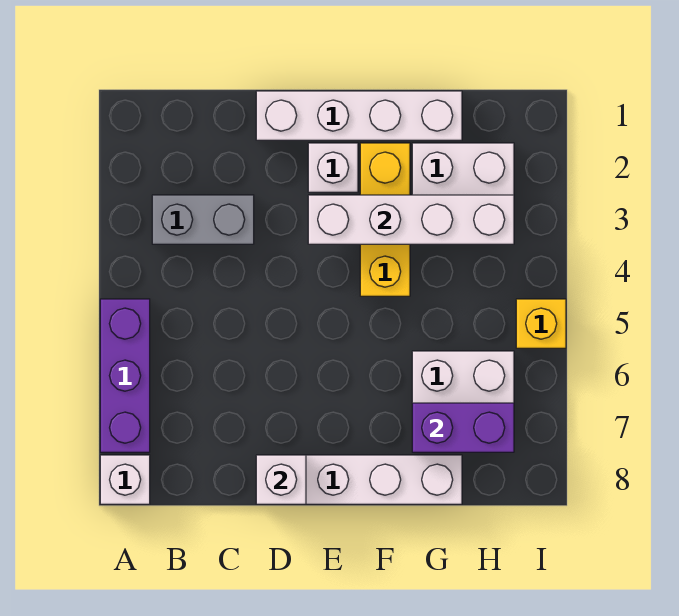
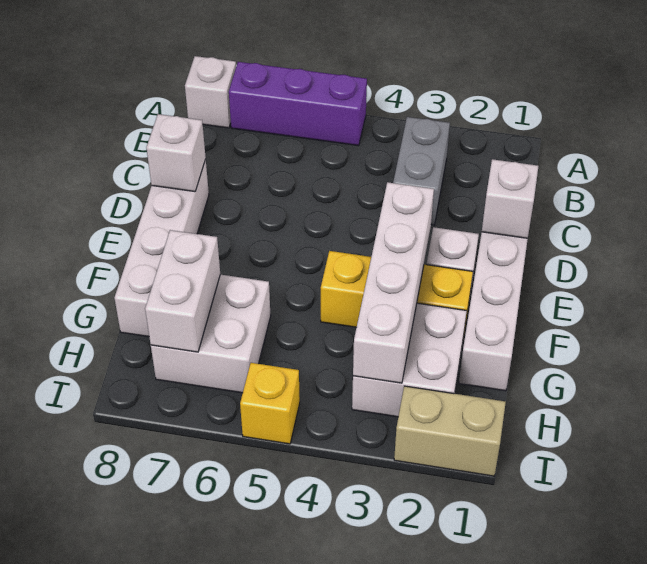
none -> white 1x1 brick [482,159,538,238]
purple 1x2 brick [412,403,514,452] -> white 1x2 brick [145,230,220,352]
none -> tan 1x2 brick [394,386,506,476]

